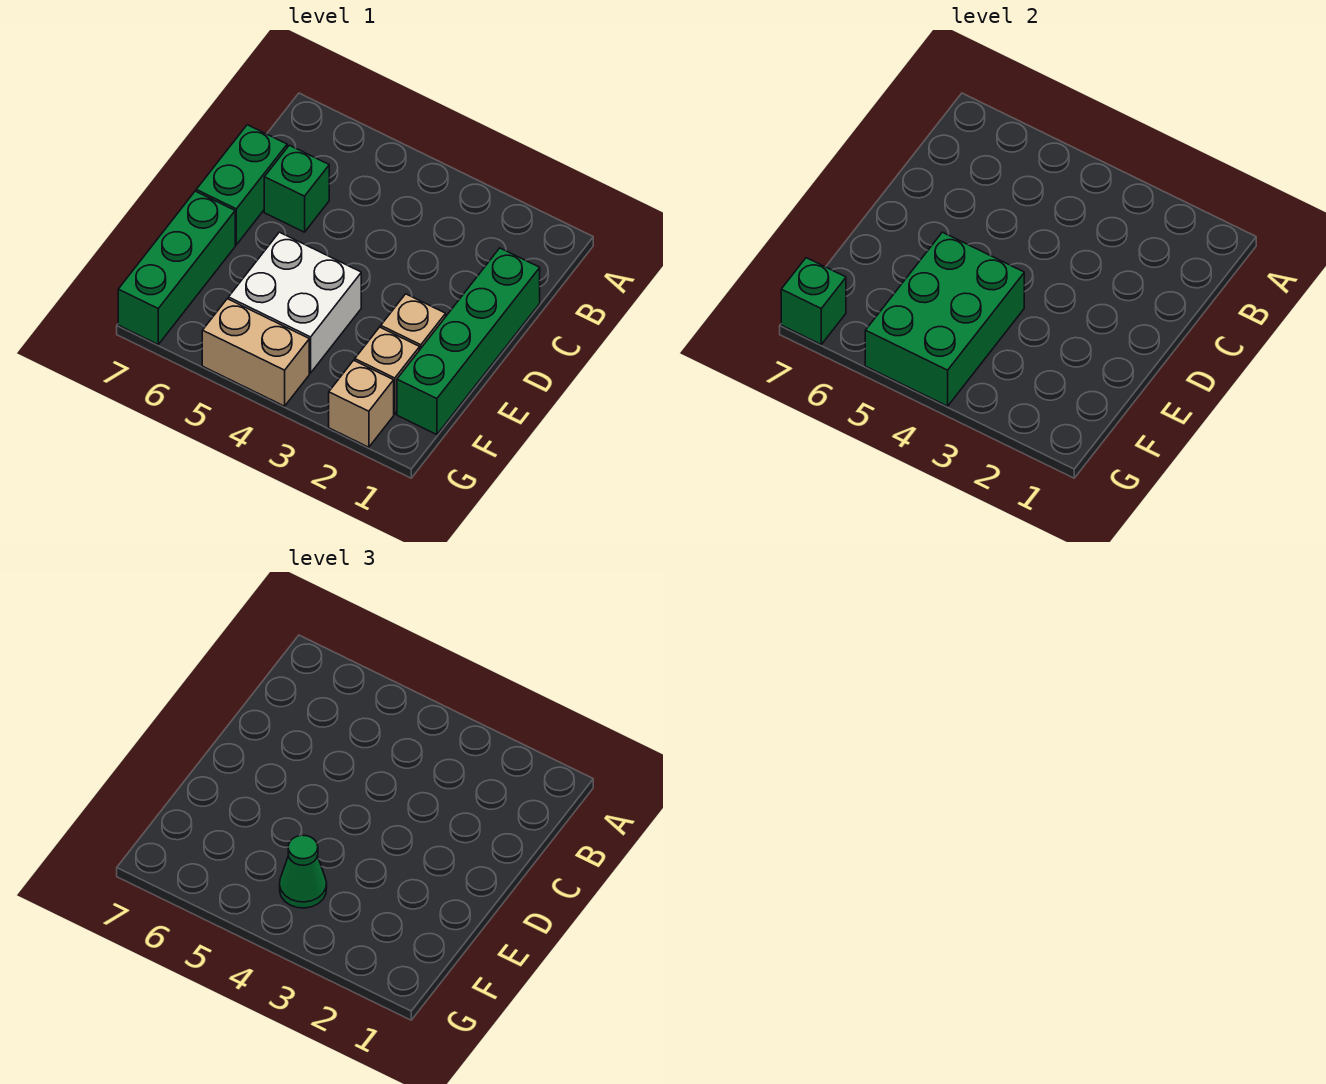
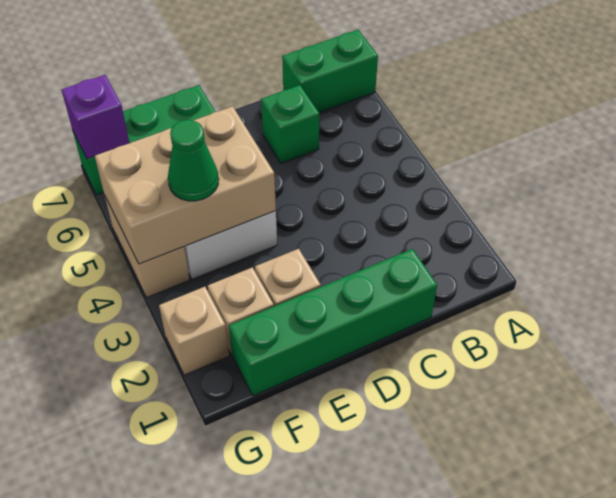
green 1x2 brick [196,125,287,245] -> green 1x2 brick moved to [282,30,378,113]
green 2x3 brick [865,232,1024,406] -> tan 2x3 brick [95,106,276,264]
green 1x1 brick [781,258,846,344] -> purple 1x1 brick [62,75,129,159]

